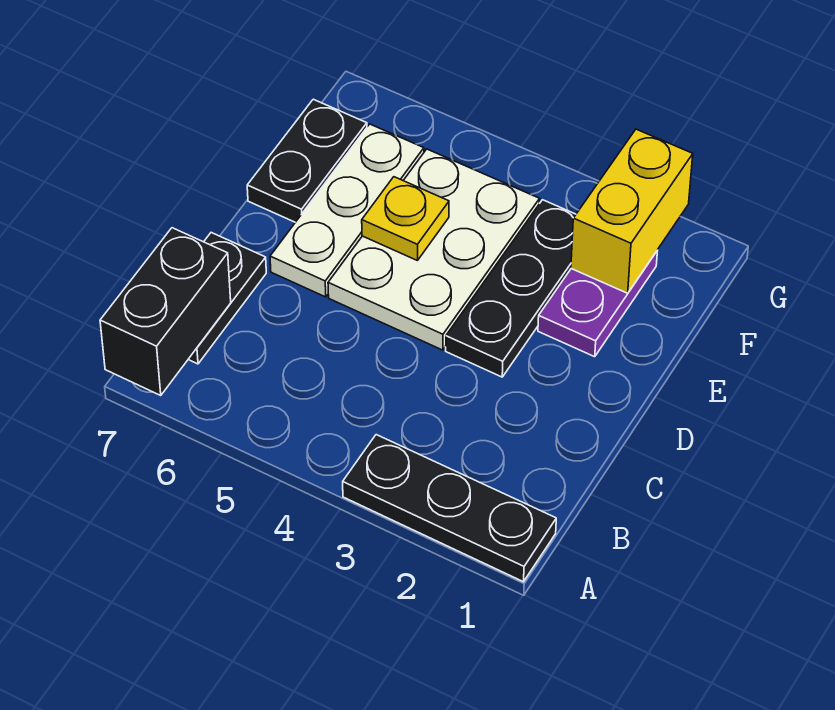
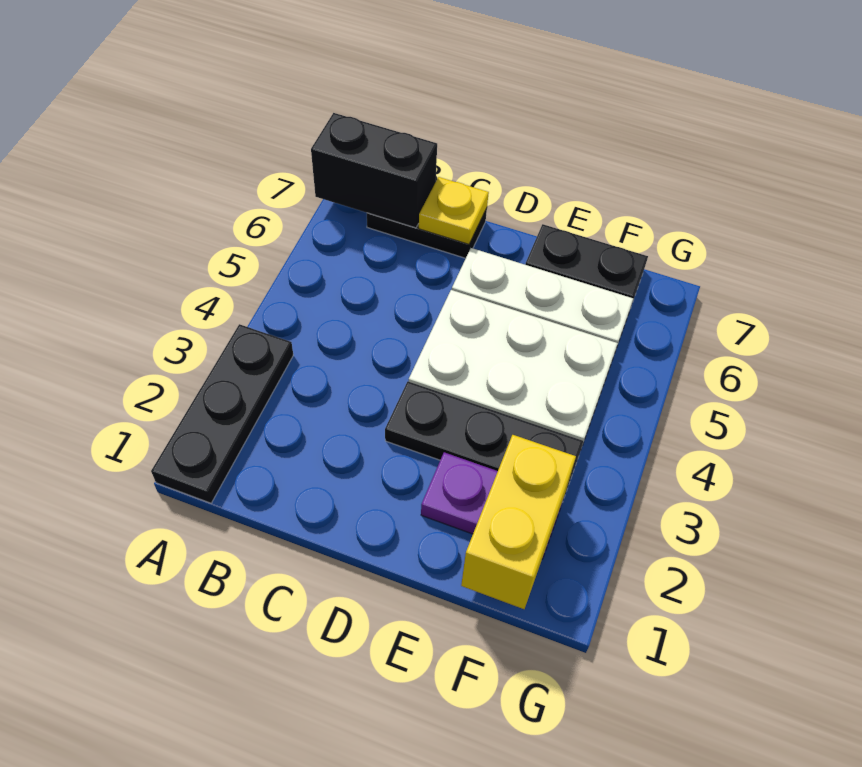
yellow 1x1 plate [362,177,449,261] -> yellow 1x1 plate moved to [419,177,489,244]
yellow 1x2 brick [571,129,693,293] -> yellow 1x2 brick turned to [461,435,576,609]

